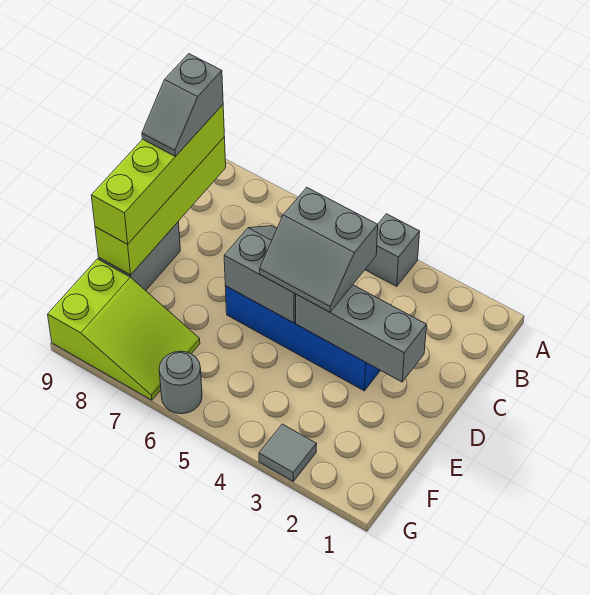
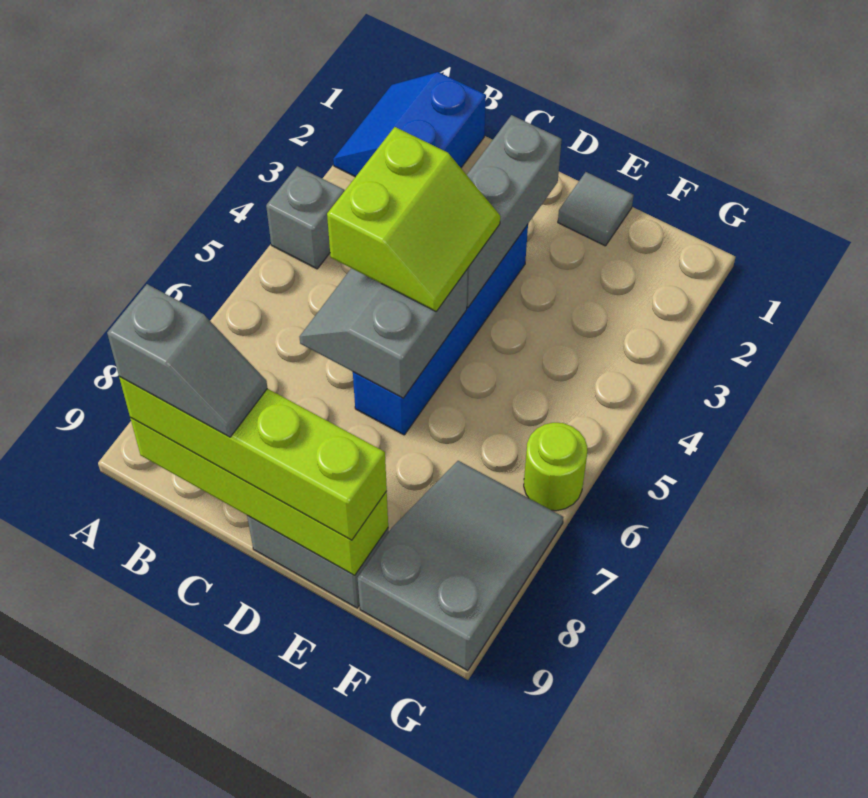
none -> blue 2x2 slope [333,72,486,177]
grey 2x2 slope [260,188,378,312] -> lime 2x2 slope [327,127,500,311]
lime 2x3 slope [48,259,200,400] -> grey 2x3 slope [358,461,564,671]
grey 1x1 tile [259,424,317,481] -> grey 1x1 tile moved to [558,172,634,246]
grey 1x1 round brick [159,351,202,414] -> lime 1x1 round brick [524,423,587,511]

